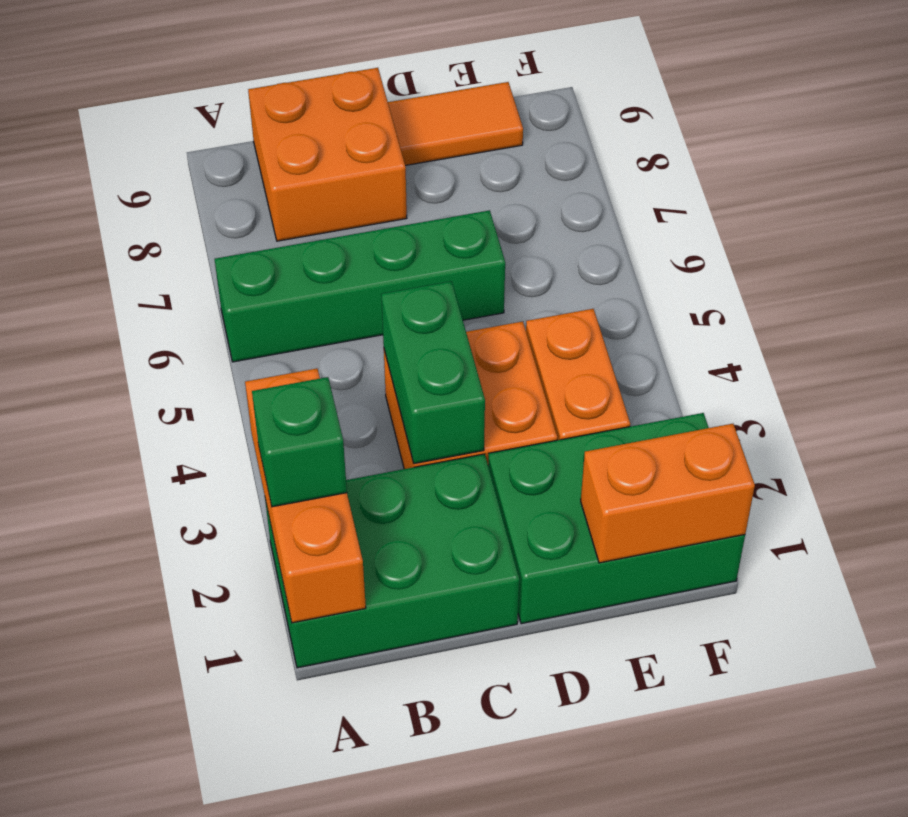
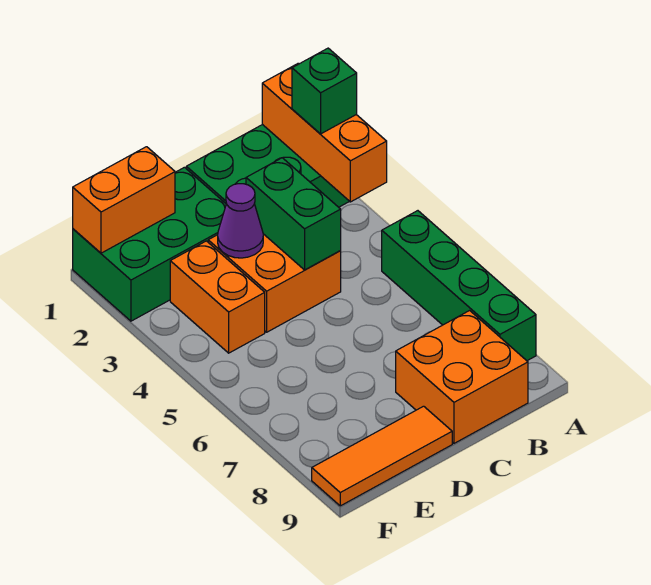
green 1x4 brick [215,210,505,362] -> green 1x4 brick turned to [382,211,536,361]
none -> purple 1x1 cone [218,184,263,258]
orange 1x2 tile [388,82,523,166] -> orange 1x3 tile [312,406,452,506]

